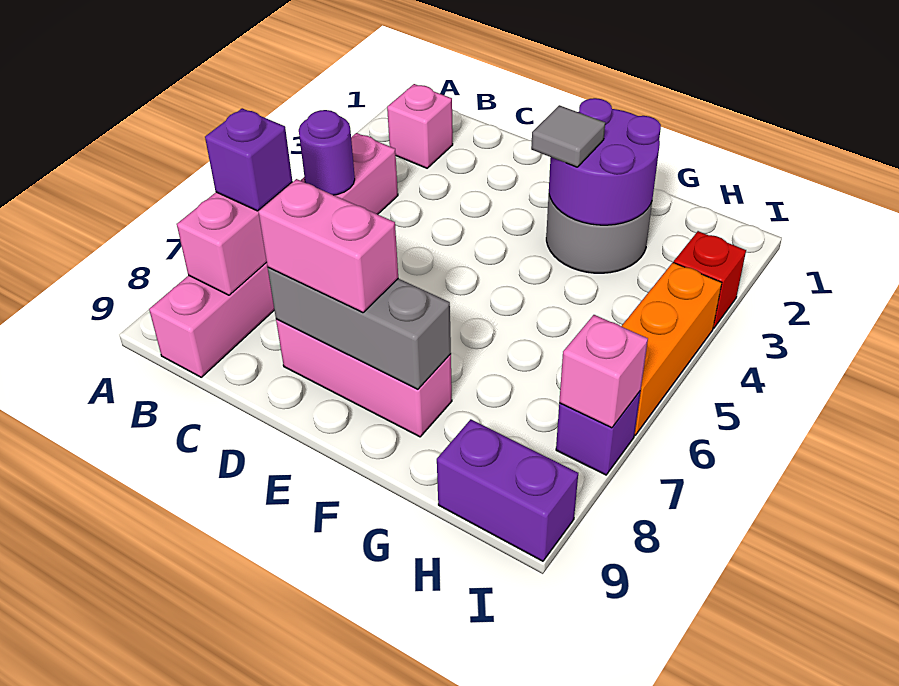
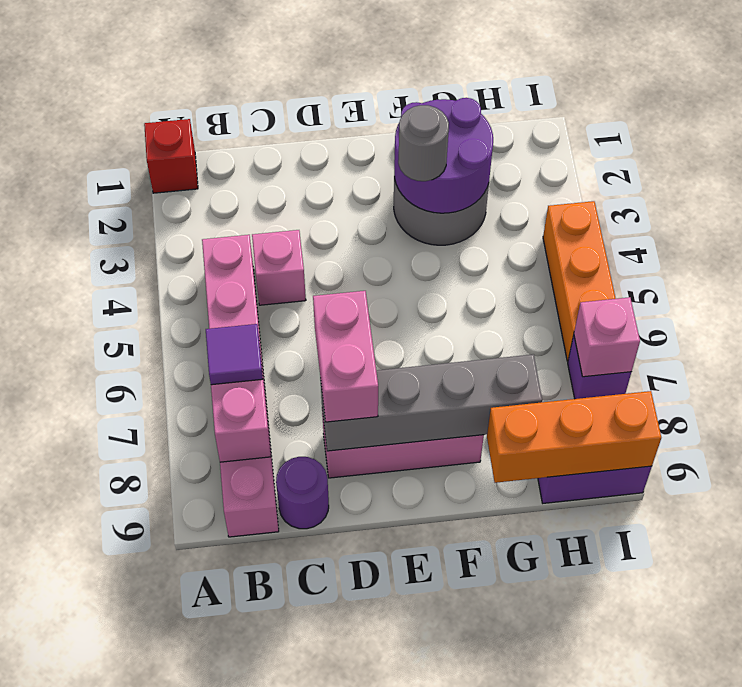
pink 1x1 brick [387,84,453,168] -> pink 1x1 brick moved to [252,230,306,305]
purple 1x1 round brick [299,110,355,195] -> purple 1x1 round brick moved to [276,457,329,529]
purple 1x1 brick [205,108,292,211] -> purple 1x1 tile [206,324,263,385]
grey 1x3 brick [268,268,451,389] -> grey 1x4 brick [320,354,542,451]
pink 1x2 brick [258,179,398,313] -> pink 1x2 brick turned to [313,291,378,422]
grey 1x1 tile [531,105,605,167] -> grey 1x1 round brick [398,105,449,181]
none -> orange 1x3 brick [487,391,661,483]
red 1x1 brick [674,231,746,328] -> red 1x1 brick moved to [144,119,198,193]

